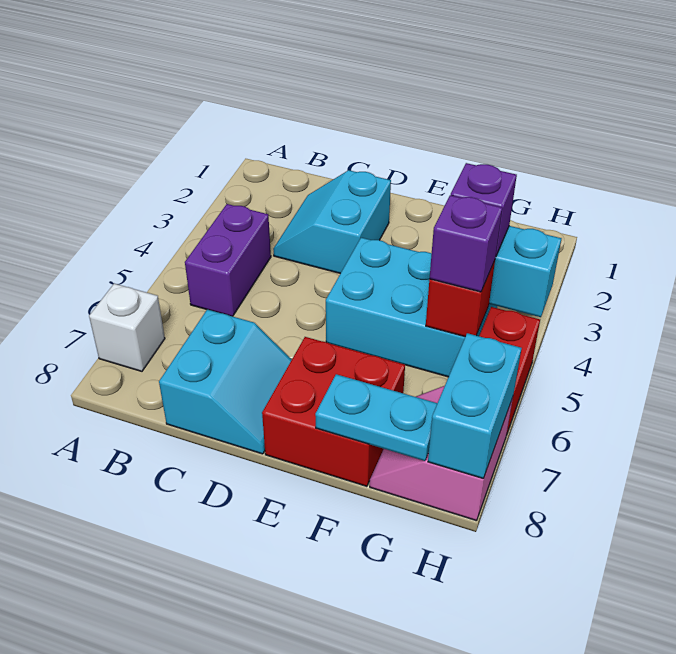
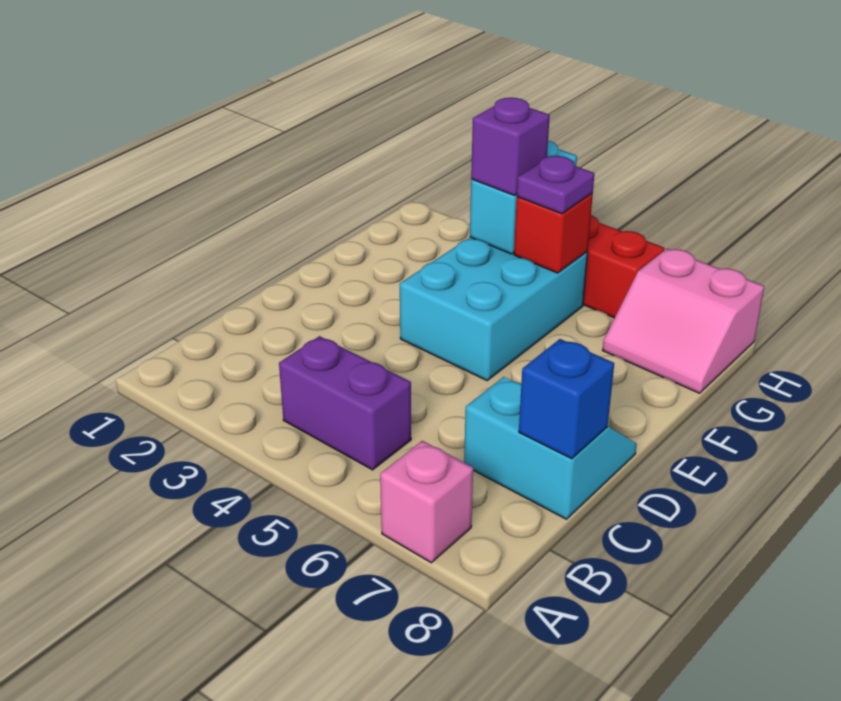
white 1x1 brick [89,284,165,371] -> pink 1x1 brick [380,441,473,563]
cyan 2x2 slope [273,170,391,273] -> none
none -> blue 1x1 brick [519,339,614,459]
red 2x2 brick [262,337,405,486] -> none
cyan 1x2 plate [315,374,437,461] -> none
purple 1x1 brick [430,195,502,292] -> purple 1x1 plate [517,156,594,214]
cyan 1x2 brick [428,333,522,478] -> none

